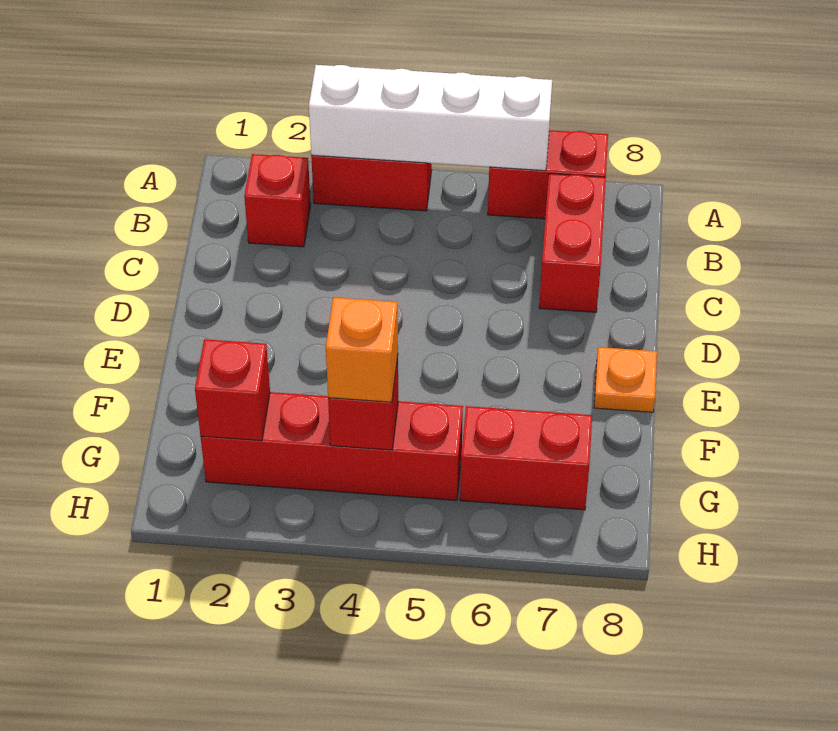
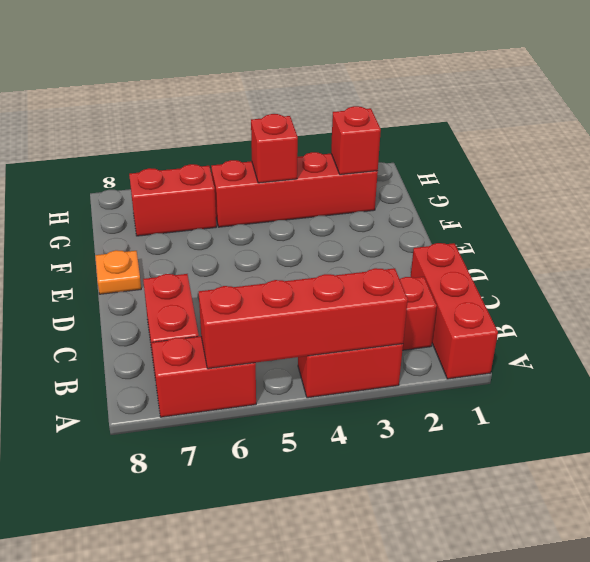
none -> red 1x3 brick [411,243,498,379]
white 1x4 brick [309,65,552,171] -> red 1x4 brick [199,268,408,369]
orange 1x1 brick [326,297,398,402] -> none

